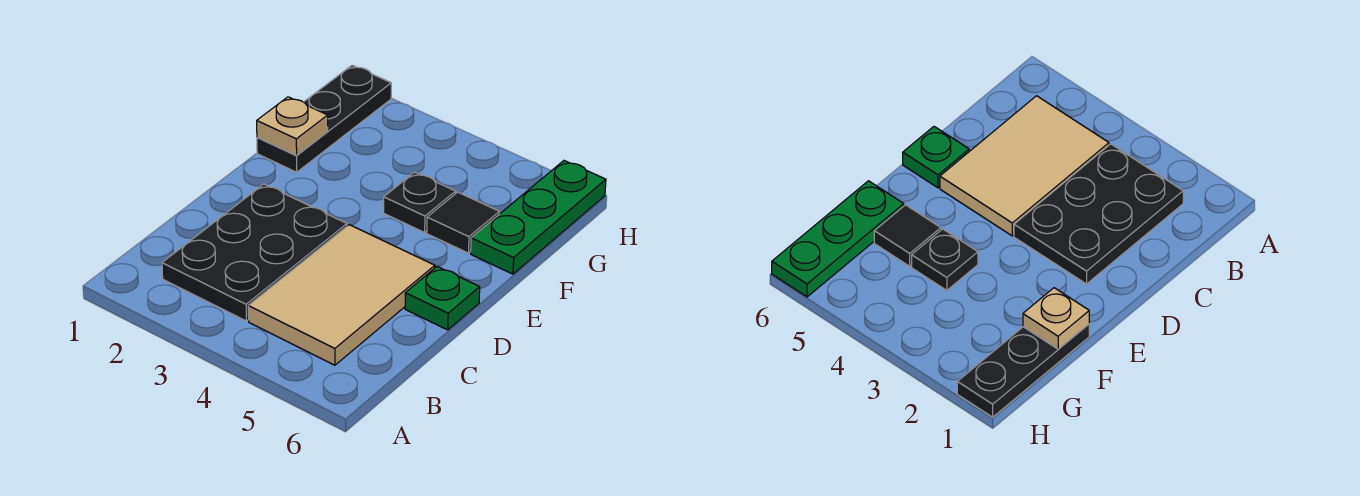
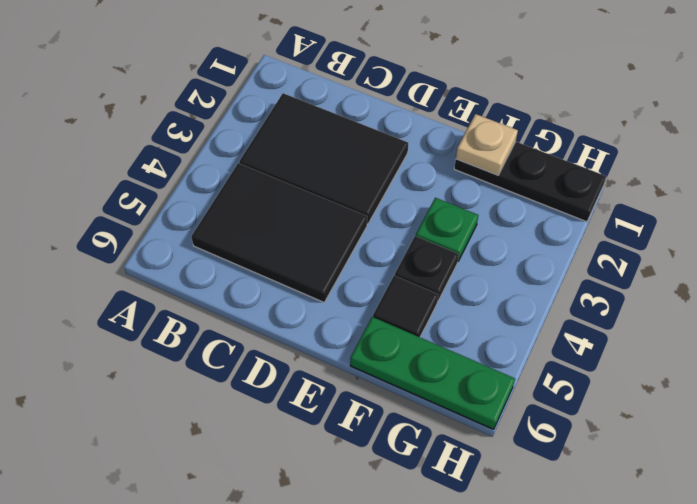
black 2x3 plate [162,184,347,321] -> black 2x3 tile [239,93,408,224]
tan 2x3 tile [248,225,435,365] -> black 2x3 tile [191,163,367,302]
green 1x1 plate [405,267,480,330] -> green 1x1 plate moved to [416,198,478,261]

